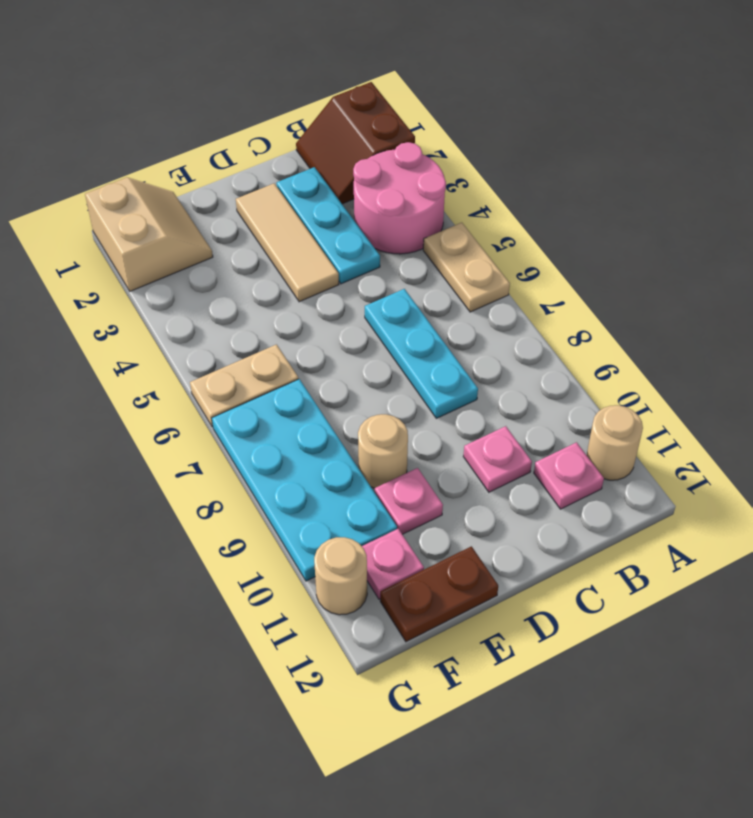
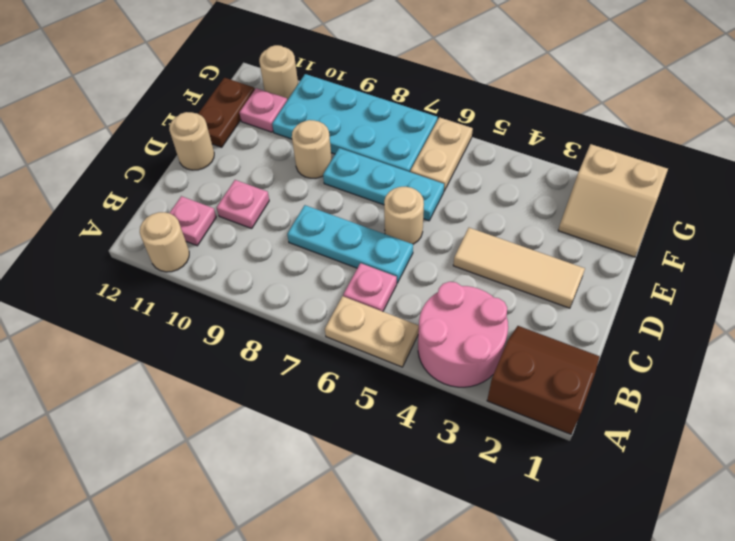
cyan 1x3 plate [276,167,380,284] -> cyan 1x3 plate moved to [323,148,444,221]
none -> tan 1x1 round brick [384,187,424,244]
none -> tan 1x1 round brick [169,112,214,170]
pink 1x1 plate [375,468,443,534] -> pink 1x1 plate moved to [343,263,397,311]

